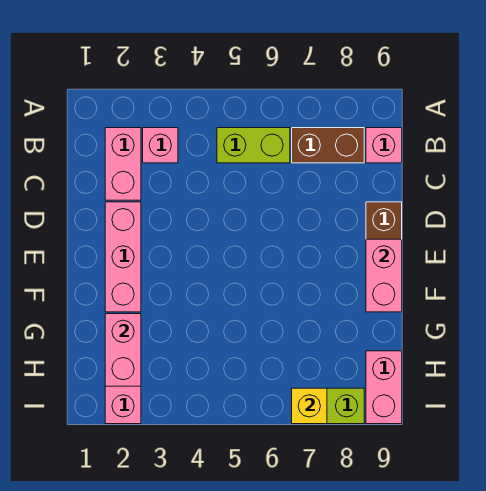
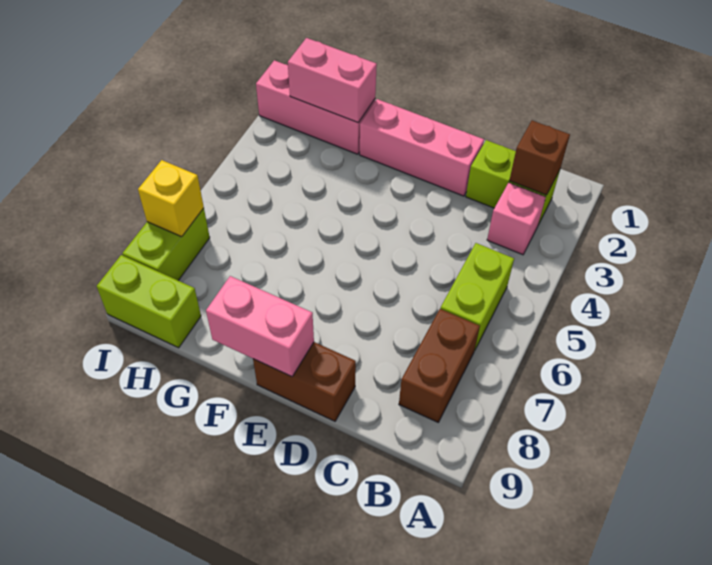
pink 1x2 brick [105,128,141,200] -> lime 1x2 brick [466,140,560,225]
none -> brown 1x1 brick [509,121,570,195]
pink 1x1 brick [366,128,402,163] -> none
pink 1x2 brick [366,351,402,424] -> lime 1x2 brick [97,255,201,348]

